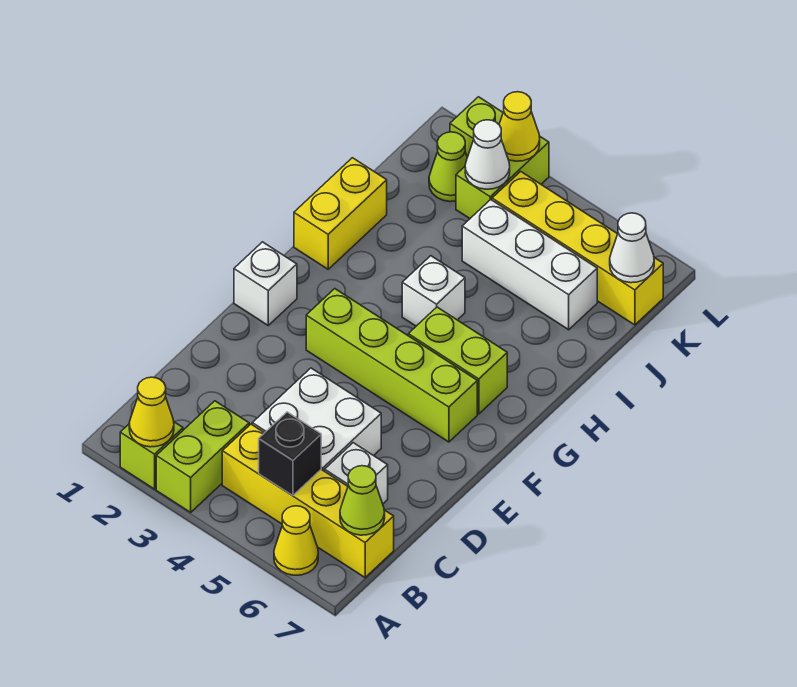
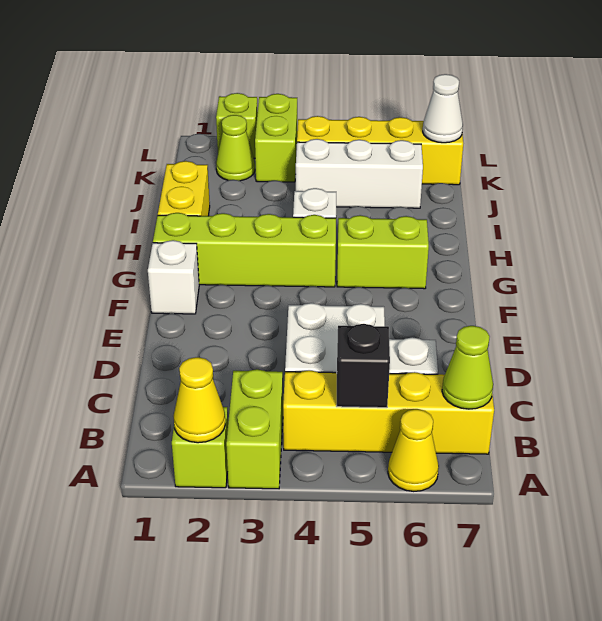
lime 1x4 brick [306,289,477,442] -> lime 1x4 brick moved to [153,213,336,287]
white 1x1 cone [465,120,510,189] -> none
yellow 1x1 cone [499,92,540,161] -> none

